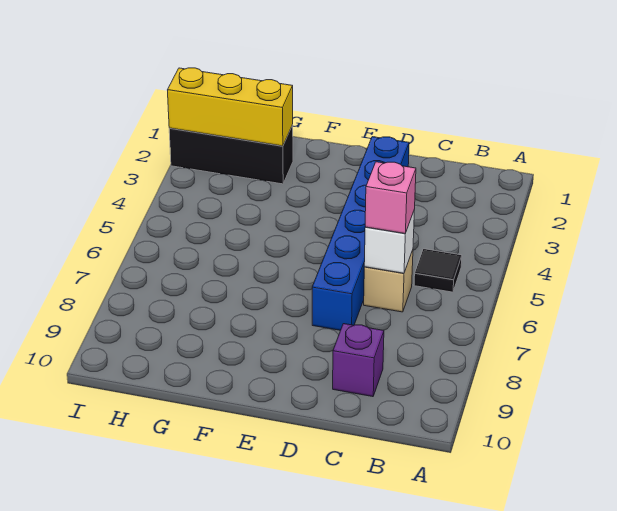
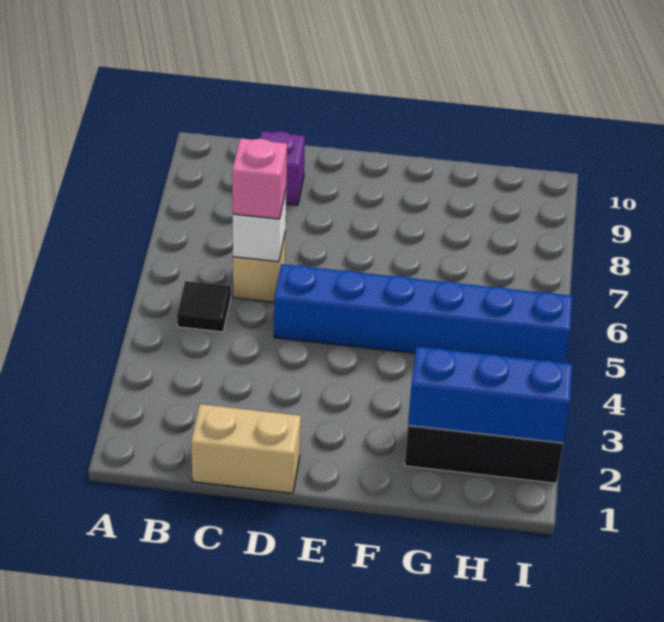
none -> tan 1x2 brick [191,404,301,493]
blue 1x6 brick [312,137,409,330] -> blue 1x6 brick turned to [274,264,573,363]
yellow 1x3 brick [168,68,293,146] -> blue 1x3 brick [408,347,572,443]

